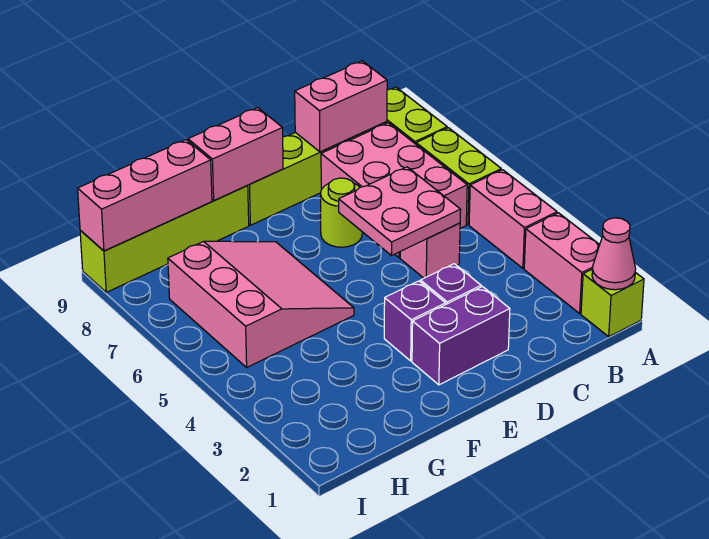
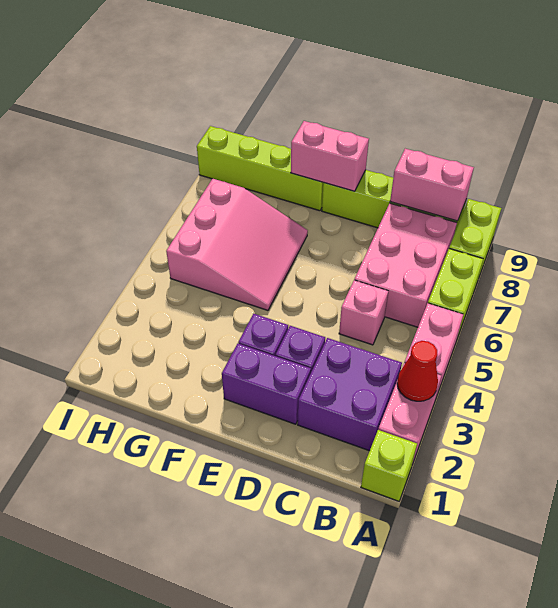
pink 1x1 cone [592,218,636,290] -> none
none -> red 1x1 cone [397,341,438,401]
none -> purple 2x2 brick [298,338,402,451]
pink 2x2 plate [339,167,461,256] -> none
lime 1x1 round brick [321,178,362,247] -> none
pink 1x3 brick [78,140,212,251] -> none

